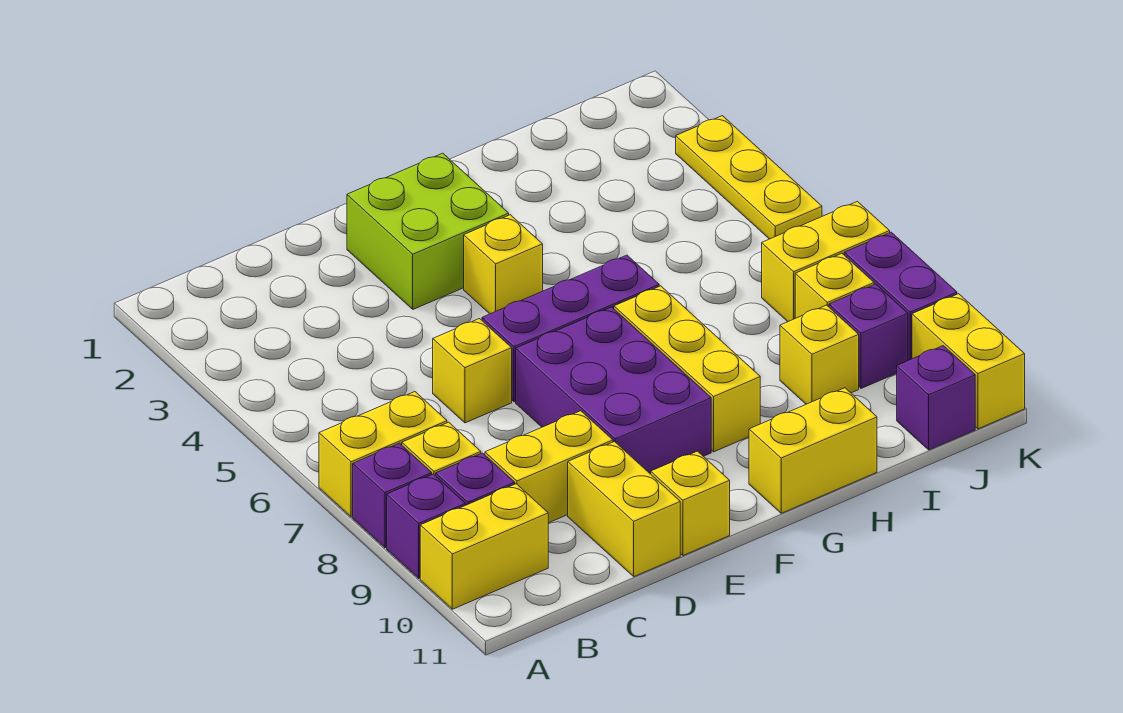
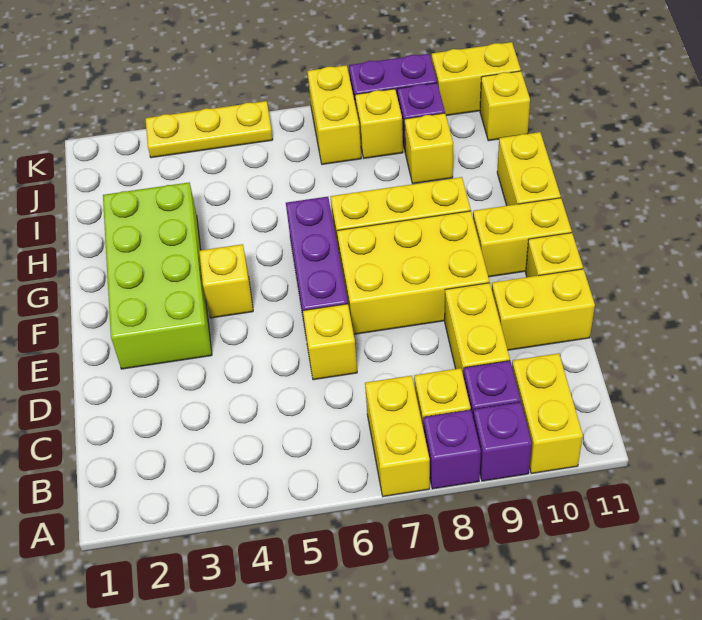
lime 2x2 brick [347,153,509,309] -> lime 2x4 brick [103,183,212,369]
purple 2x3 brick [516,307,711,474] -> yellow 2x3 brick [337,211,489,334]
none -> yellow 1x2 brick [473,198,572,277]
purple 1x1 brick [897,346,975,450] -> yellow 1x1 brick [480,71,530,141]

